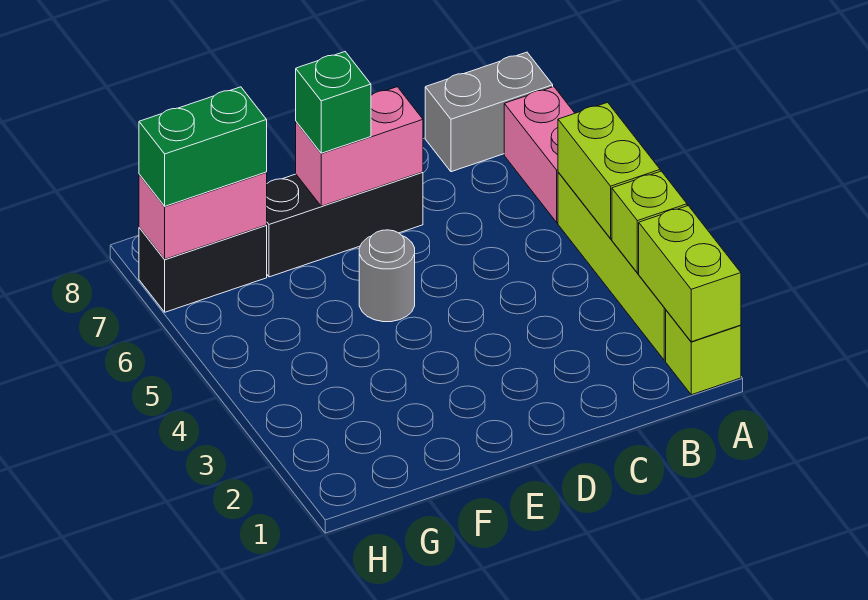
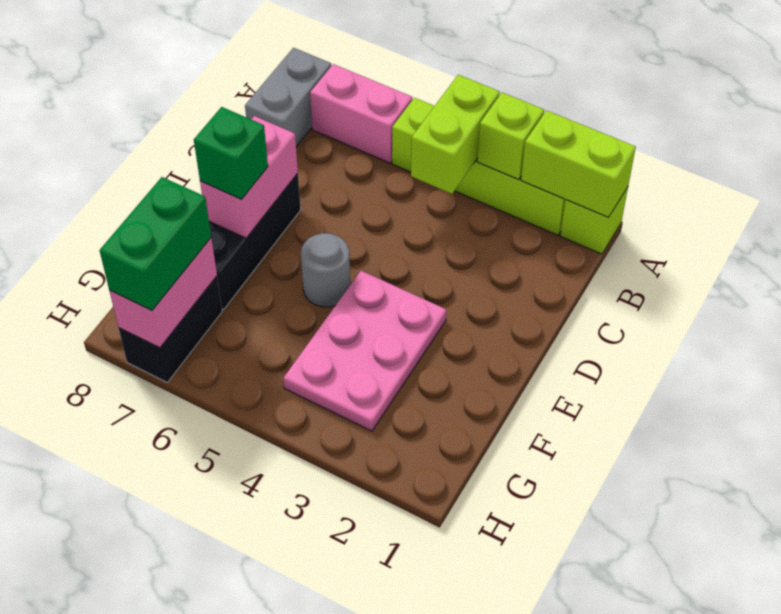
lime 1x2 brick [558,102,660,239] -> lime 1x2 brick turned to [411,75,500,194]
none -> pink 2x3 plate [283,271,446,431]

